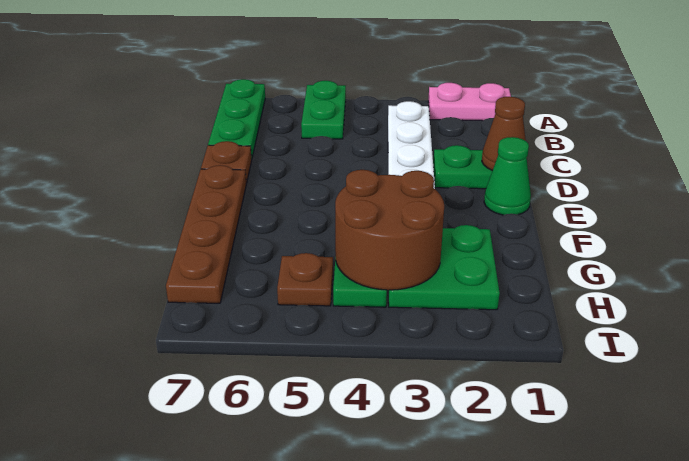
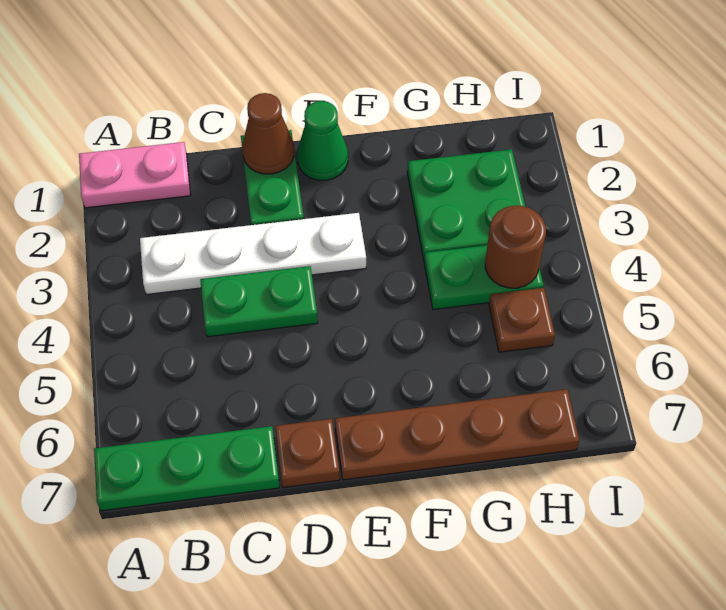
pink 1x2 plate [428,83,511,121] -> pink 1x2 plate turned to [79,142,191,208]
green 1x2 plate [301,81,346,139] -> green 1x2 plate moved to [200,266,318,337]
brown 2x2 round brick [335,170,444,290] -> brown 1x1 round brick [485,206,546,288]

